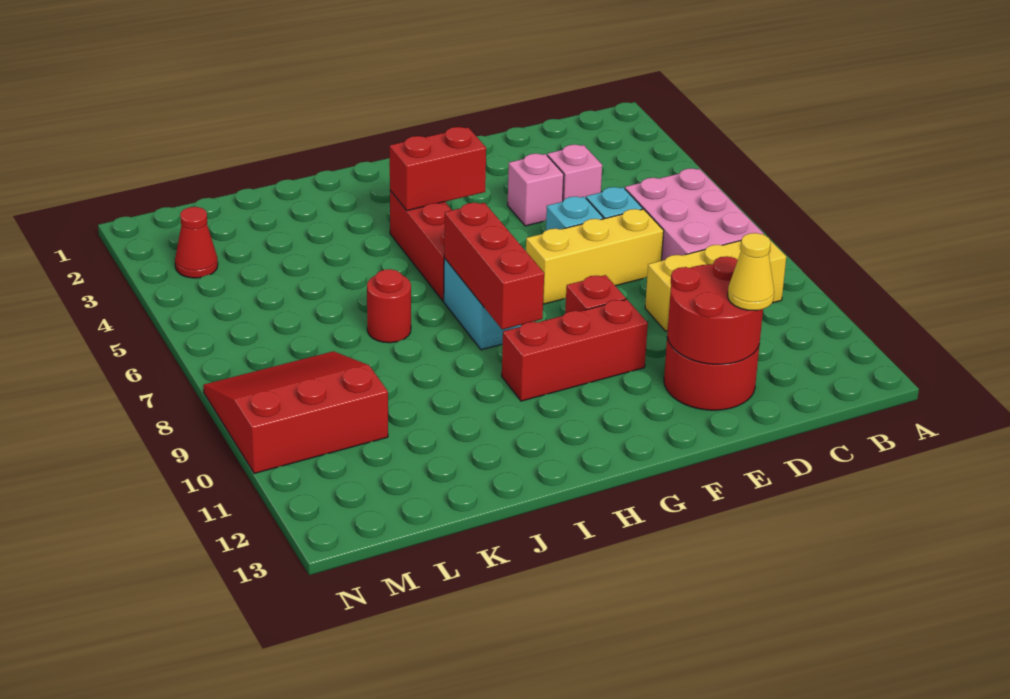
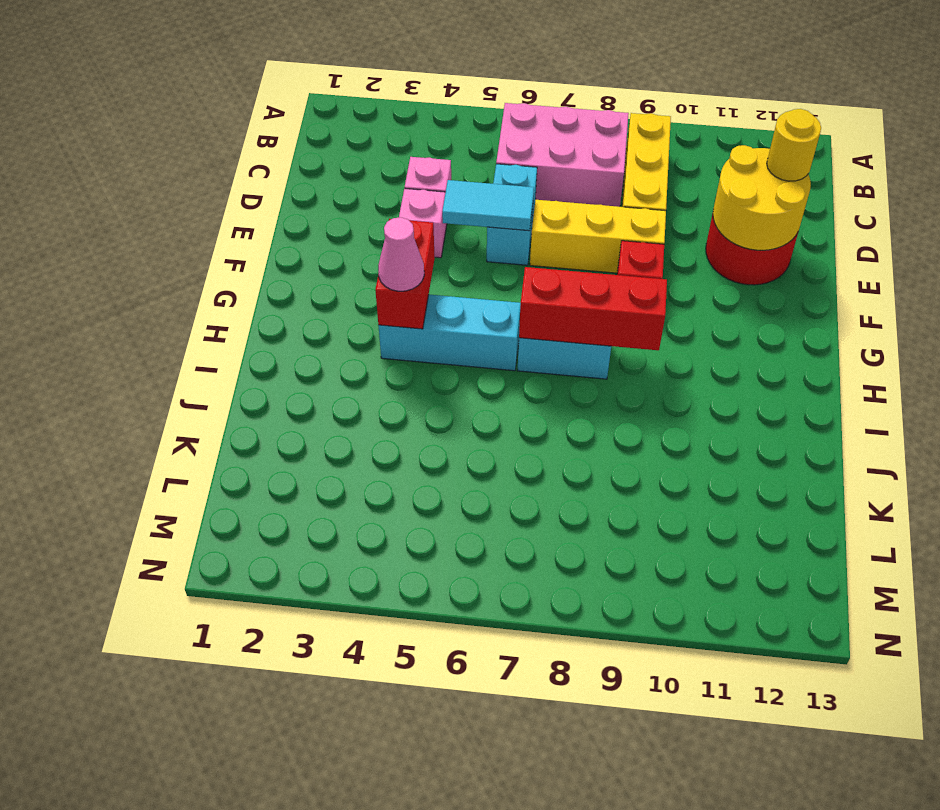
yellow 1x3 brick [526,209,664,304] -> yellow 1x3 brick turned to [530,200,666,273]
red 2x2 round brick [667,256,763,364] -> yellow 2x2 round brick [713,145,811,250]
yellow 1x1 cone [728,233,774,310] -> yellow 1x1 round brick [767,109,821,181]
none -> cyan 1x2 tile [442,180,534,231]
red 1x3 brick [502,299,648,401] -> none
red 1x3 brick [390,191,451,301] -> cyan 1x3 brick [378,295,521,371]
none -> pink 1x1 cone [378,217,424,291]
red 1x1 round brick [367,269,411,343] -> none
red 3x3 slope [203,351,388,474] -> none
red 1x1 cone [175,207,218,278] -> none

